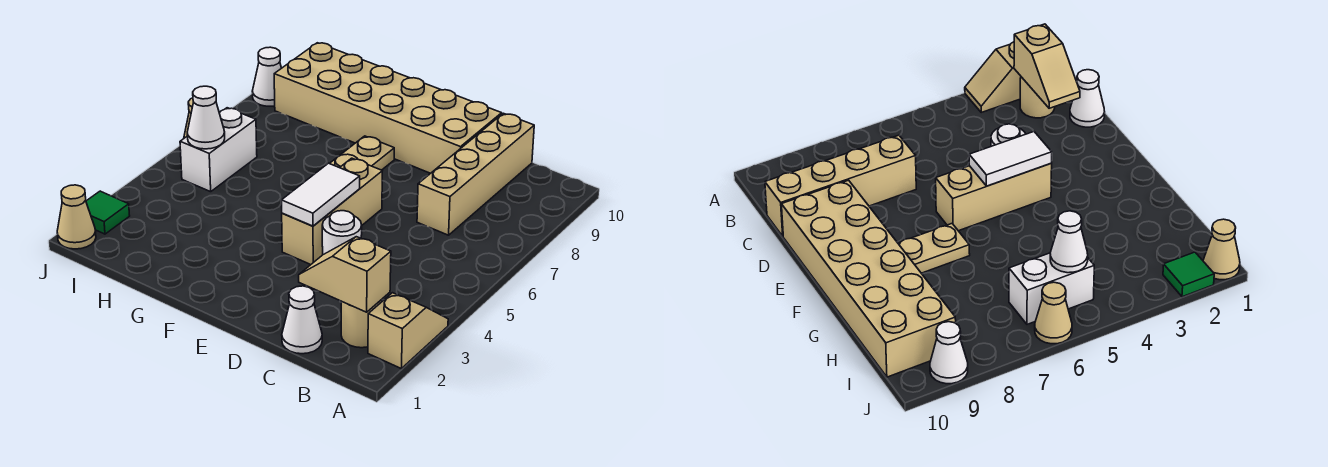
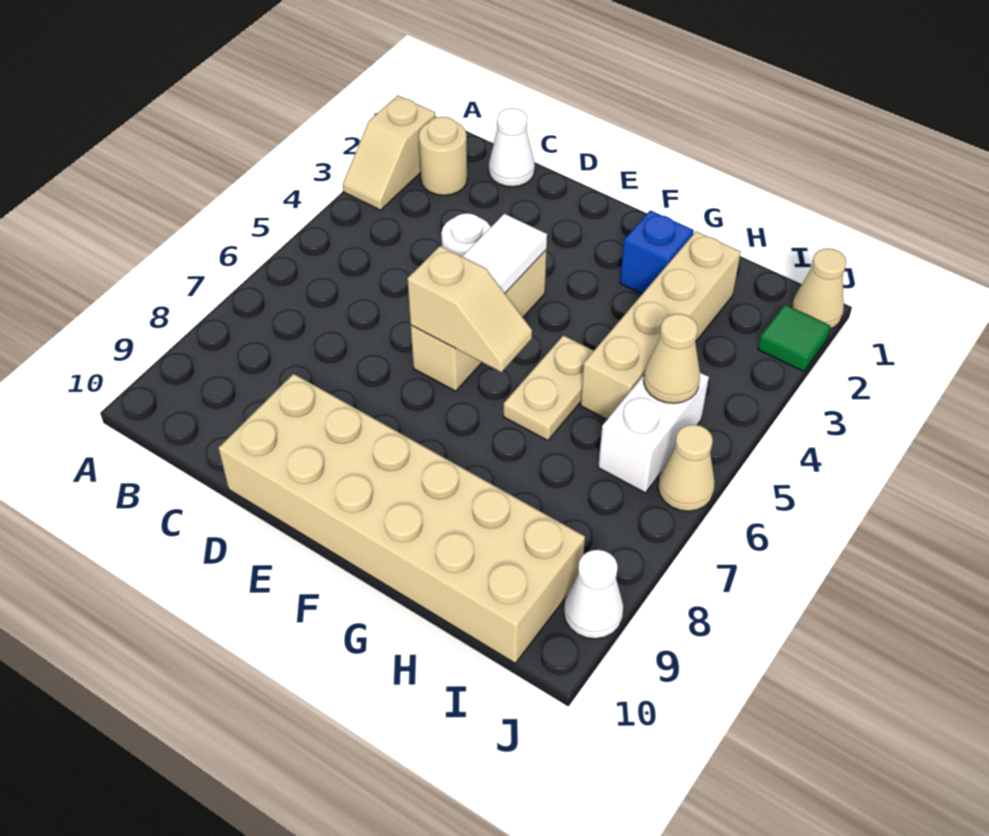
tan 1x2 slope [299,237,391,312] -> tan 1x2 slope moved to [408,246,532,372]
tan 1x4 brick [417,113,534,235] -> tan 1x4 brick moved to [581,231,741,419]
tan 1x2 plate [330,136,394,170] -> tan 1x2 plate moved to [503,335,593,441]
none -> blue 1x1 brick [620,210,694,294]
white 1x1 cone [187,86,225,149] -> tan 1x1 cone [644,314,700,403]

